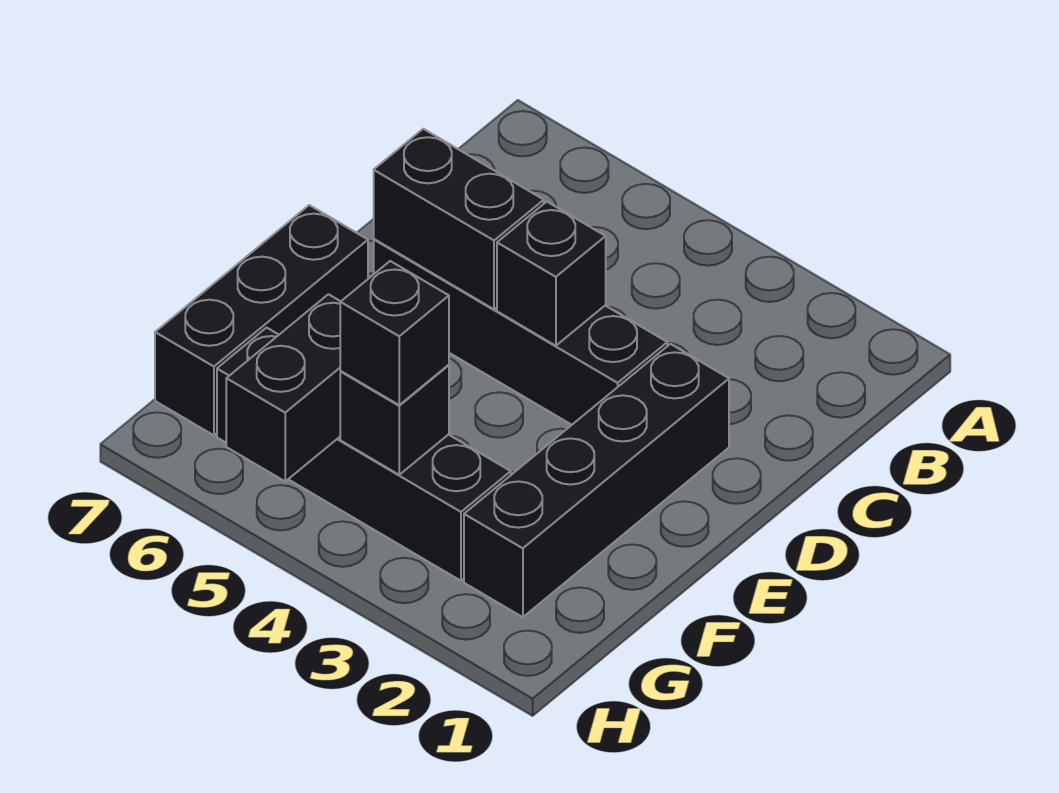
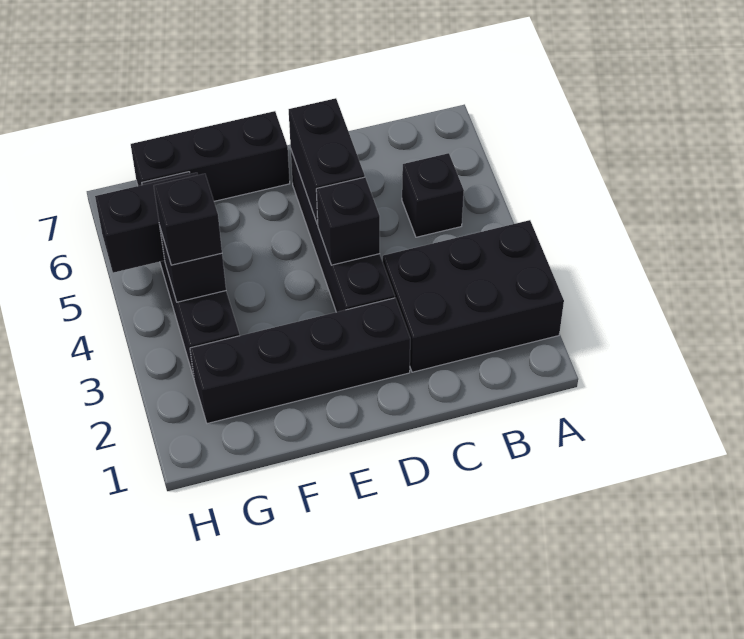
none -> black 2x3 brick [383,220,564,372]
none -> black 1x1 brick [402,153,464,237]

